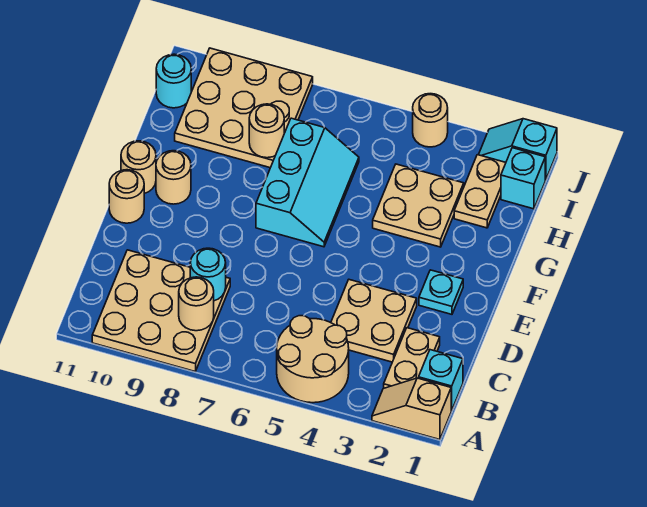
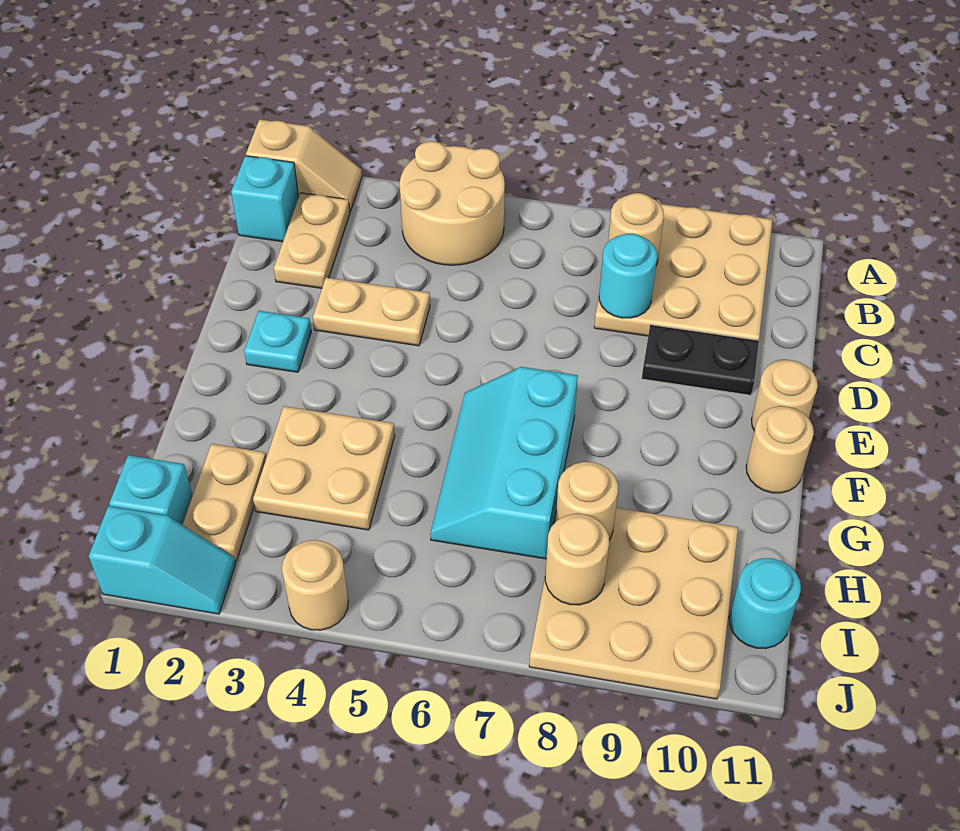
tan 2x2 plate [331,280,417,362] -> tan 1x2 plate [313,278,430,346]
none -> black 1x2 plate [642,325,759,395]
tan 1x1 round brick [156,151,191,204] -> tan 1x1 round brick moved to [545,514,609,605]

